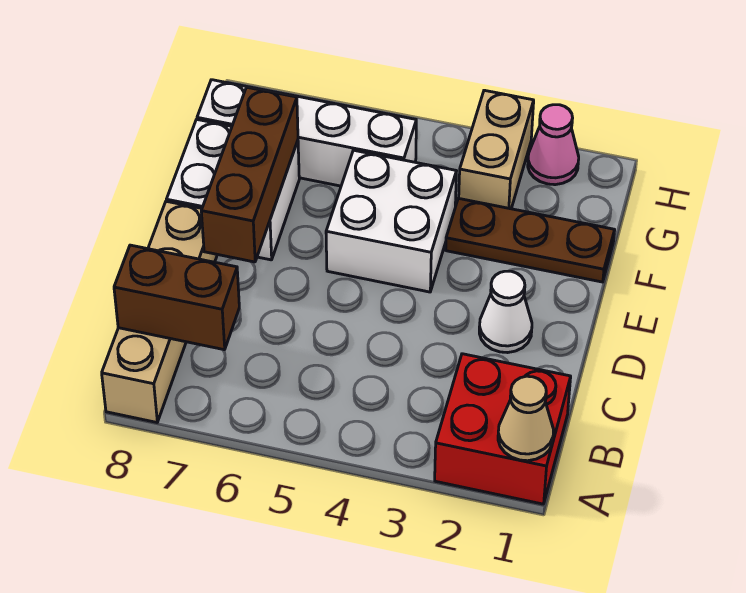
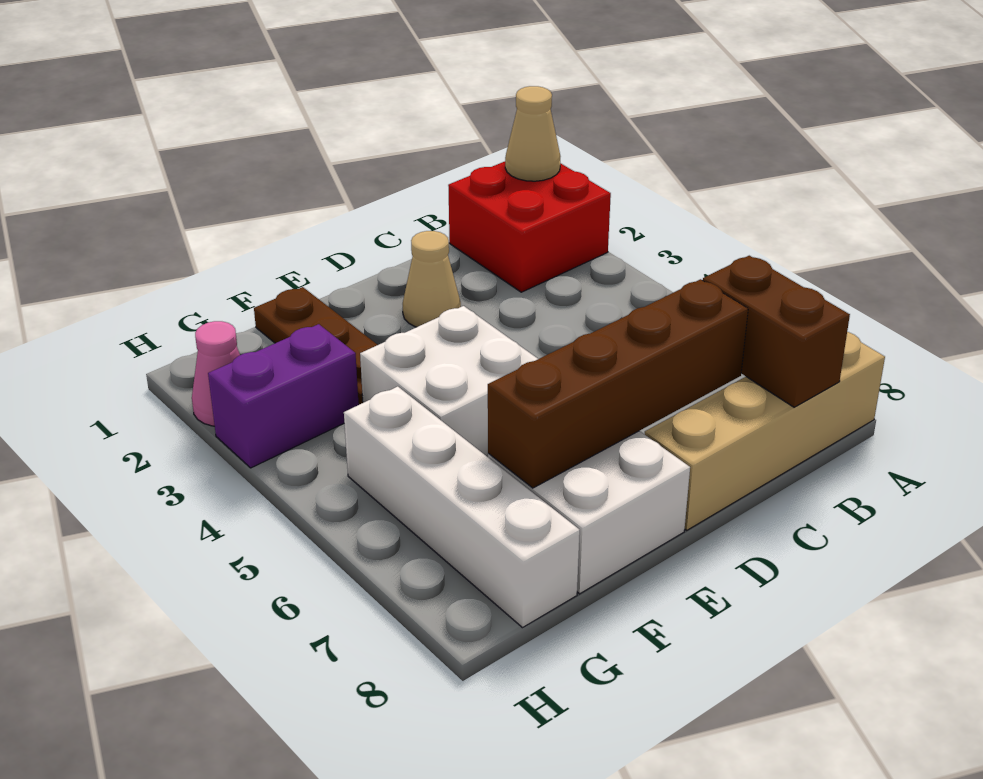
white 1x1 cone [479,271,532,353] -> tan 1x1 cone [403,231,461,327]
brown 1x3 brick [201,87,298,262] -> brown 1x4 brick [488,279,748,488]
tan 1x2 brick [459,90,534,209] -> purple 1x2 brick [208,324,359,468]

